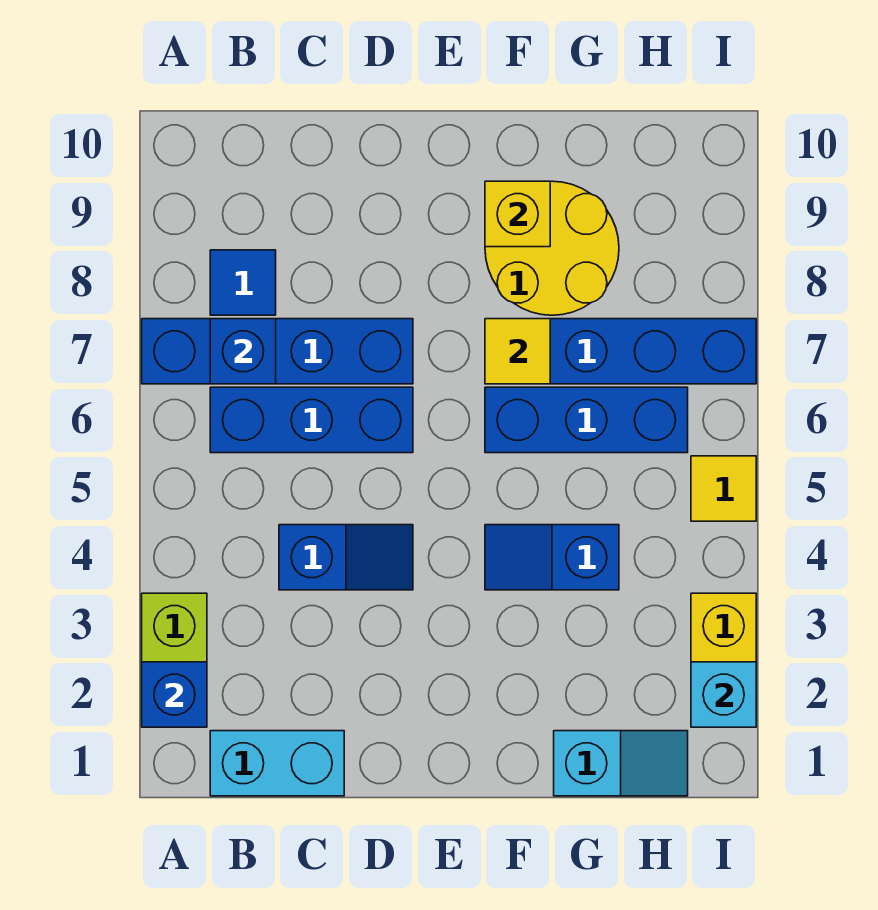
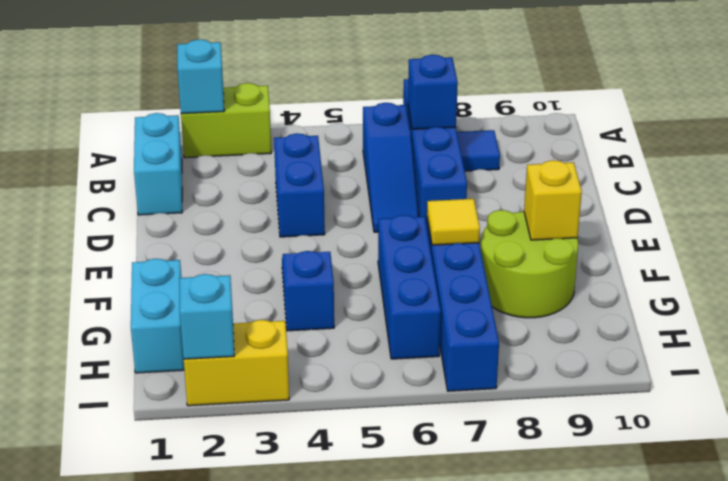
blue 1x1 brick [142,662,207,727] -> cyan 1x1 brick [177,39,224,114]
blue 1x3 brick [210,387,413,453] -> blue 1x3 slope [363,103,418,232]
blue 1x2 slope [279,525,413,590] -> blue 1x2 brick [274,133,325,237]
yellow 2x2 round brick [485,181,619,315] -> lime 2x2 round brick [481,210,578,318]
cyan 1x2 slope [554,731,688,796] -> cyan 1x2 brick [131,259,184,373]
yellow 1x1 tile [691,456,756,521] -> none

